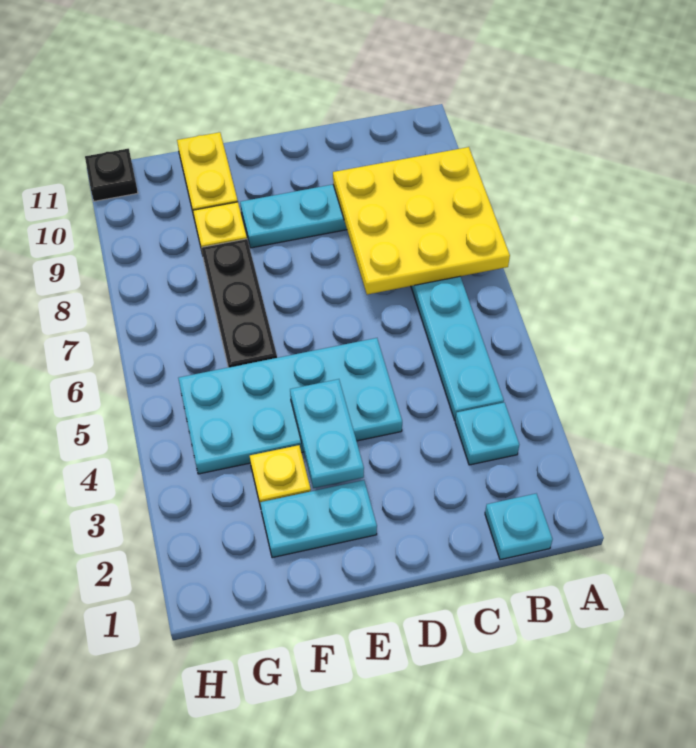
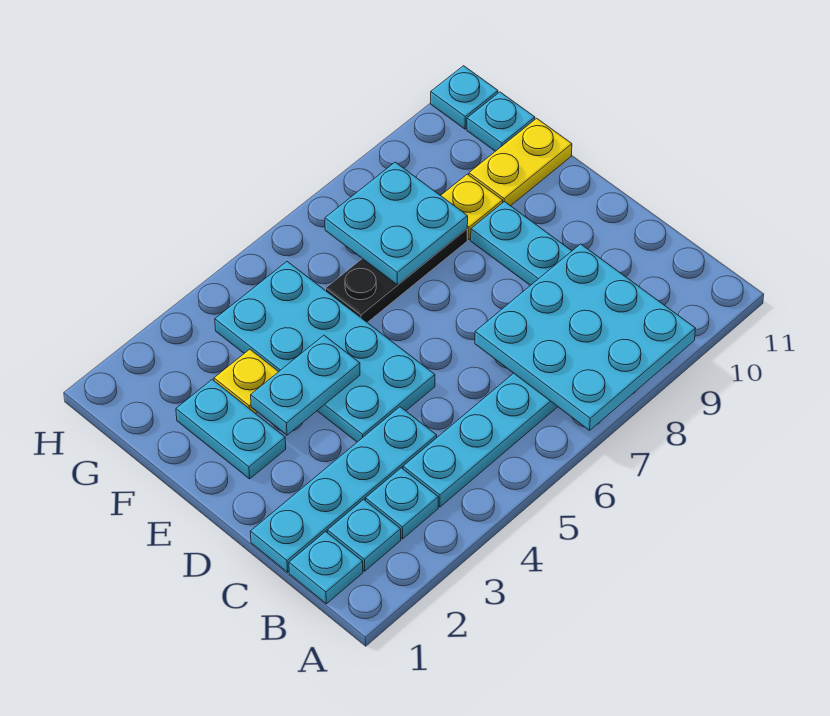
yellow 3x3 plate [333,147,510,295] -> cyan 3x3 plate [475,244,696,430]
none -> cyan 1x1 plate [327,499,401,571]
none -> cyan 1x4 plate [250,407,437,572]
none -> cyan 2x2 plate [325,162,468,285]
none -> cyan 1x1 plate [467,92,535,151]
black 1x1 plate [85,149,138,201] -> cyan 1x1 plate [431,66,498,129]

